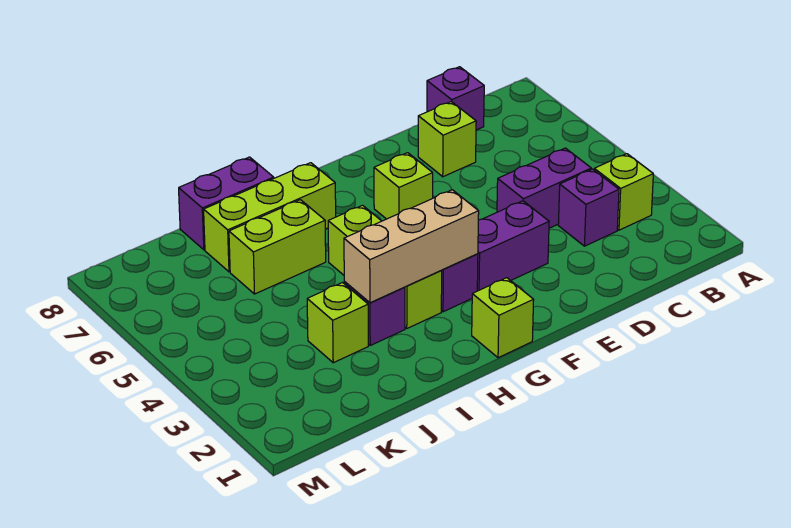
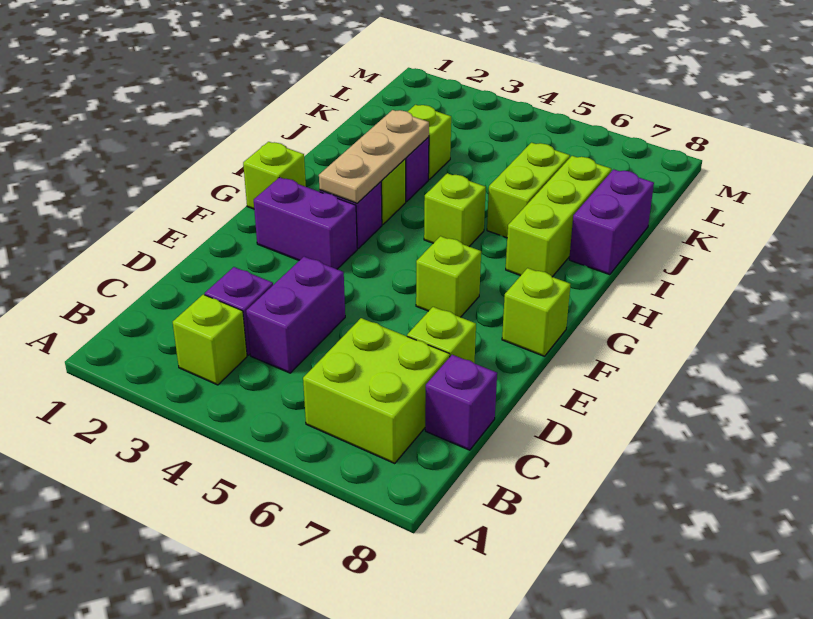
none -> lime 2x2 brick [303,318,450,463]
purple 1x2 brick [477,201,549,291] -> purple 1x2 brick turned to [254,177,357,269]
none -> lime 1x1 brick [502,268,571,356]
tan 1x3 brick [344,190,479,303] -> tan 1x3 plate [319,110,429,203]

